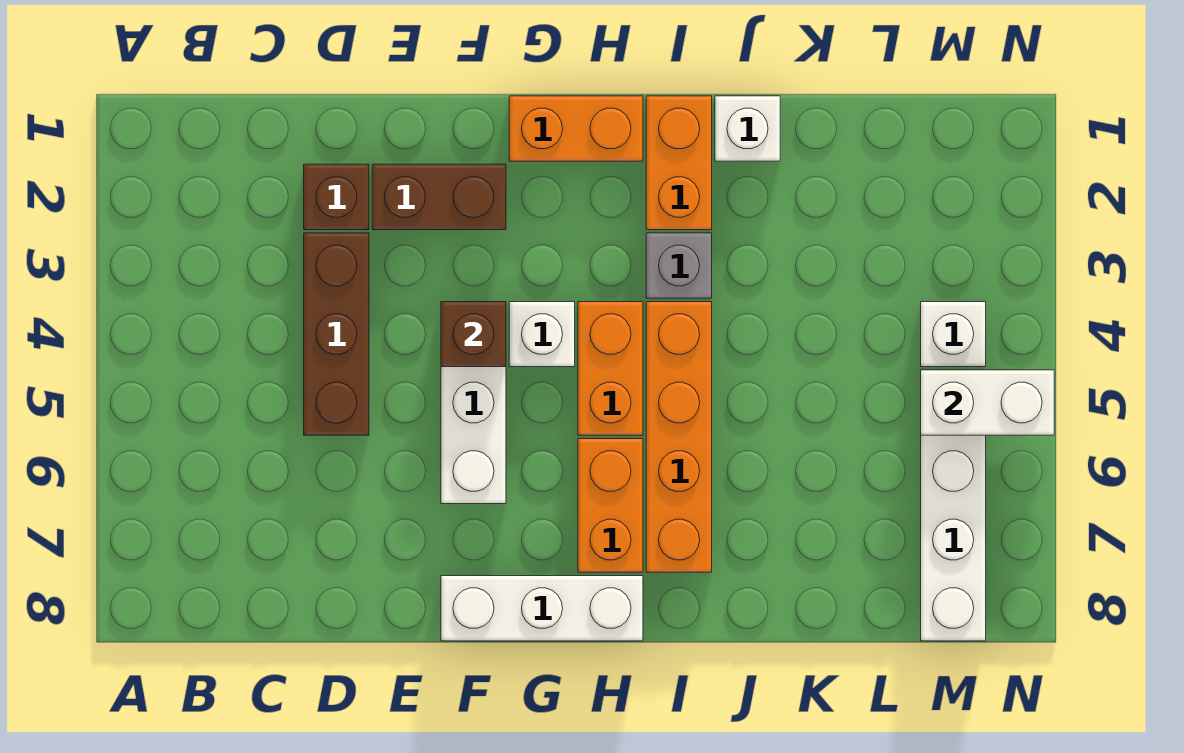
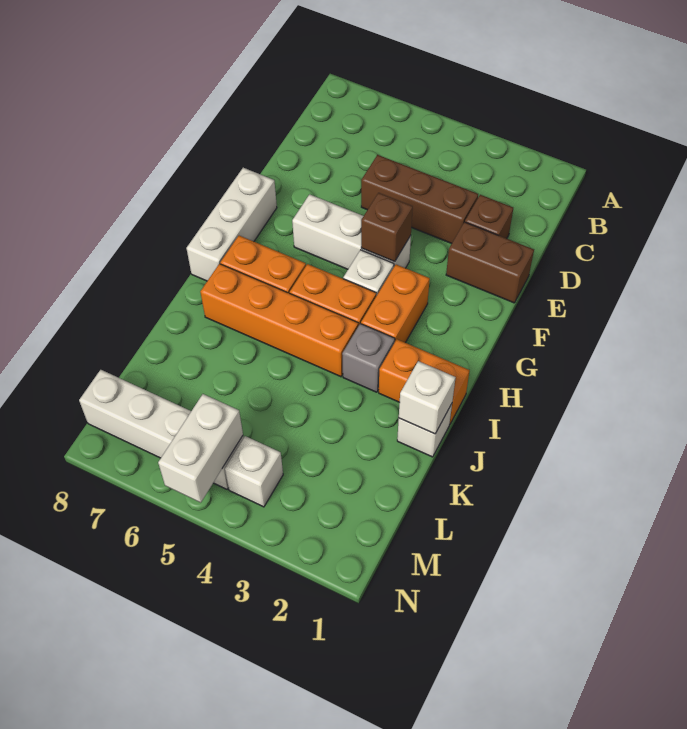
brown 1x2 brick [372,164,506,230] -> brown 1x2 brick turned to [446,222,534,303]
orange 1x2 brick [509,96,643,161] -> orange 1x2 brick moved to [361,265,430,343]
none -> white 1x1 brick [399,361,456,434]

